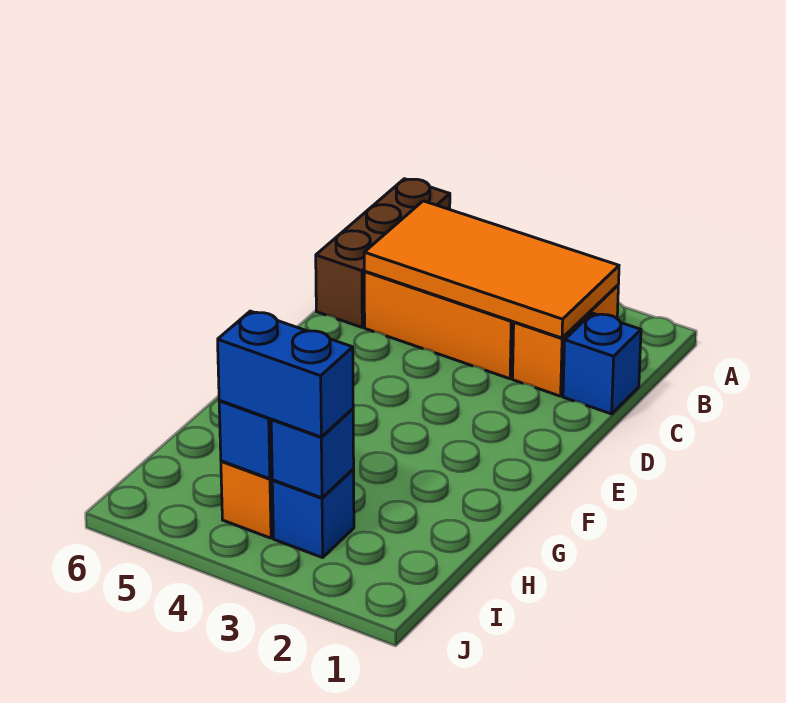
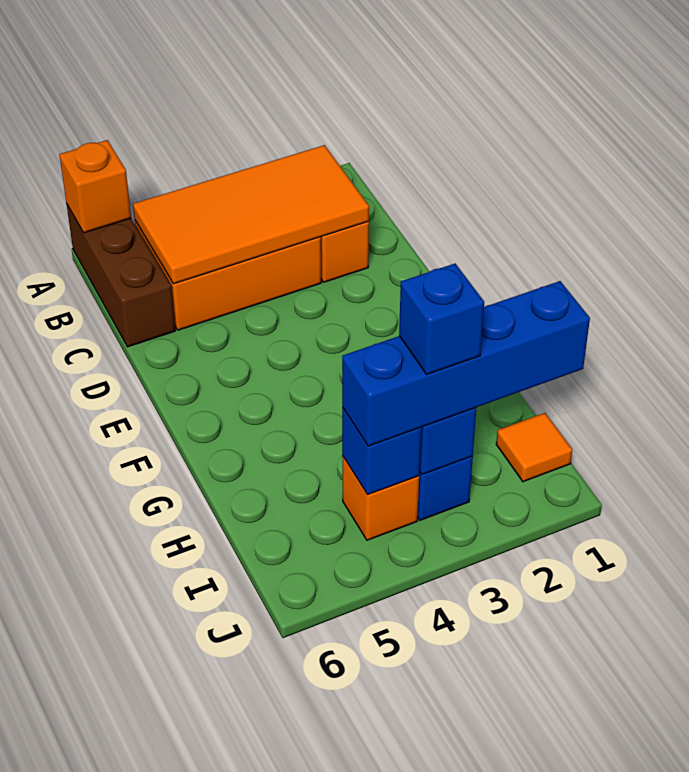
none -> orange 1x1 brick [59,140,131,233]
blue 1x1 brick [563,313,641,414] -> blue 1x1 brick moved to [399,264,484,374]
none -> orange 1x1 tile [496,413,572,482]
blue 1x2 brick [218,311,353,437] -> blue 1x4 brick [342,281,590,446]

